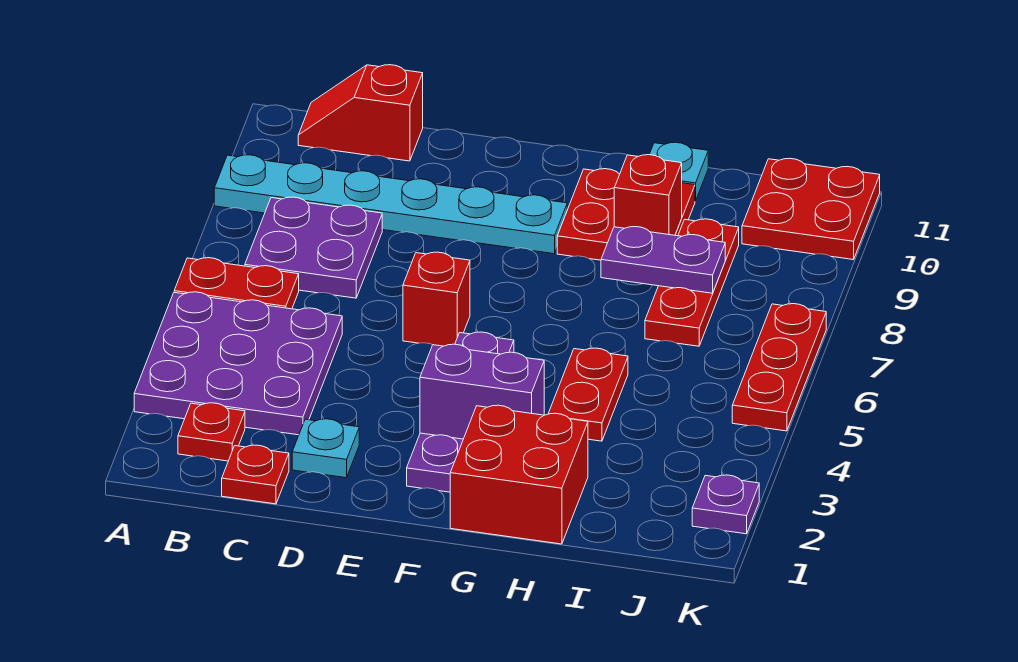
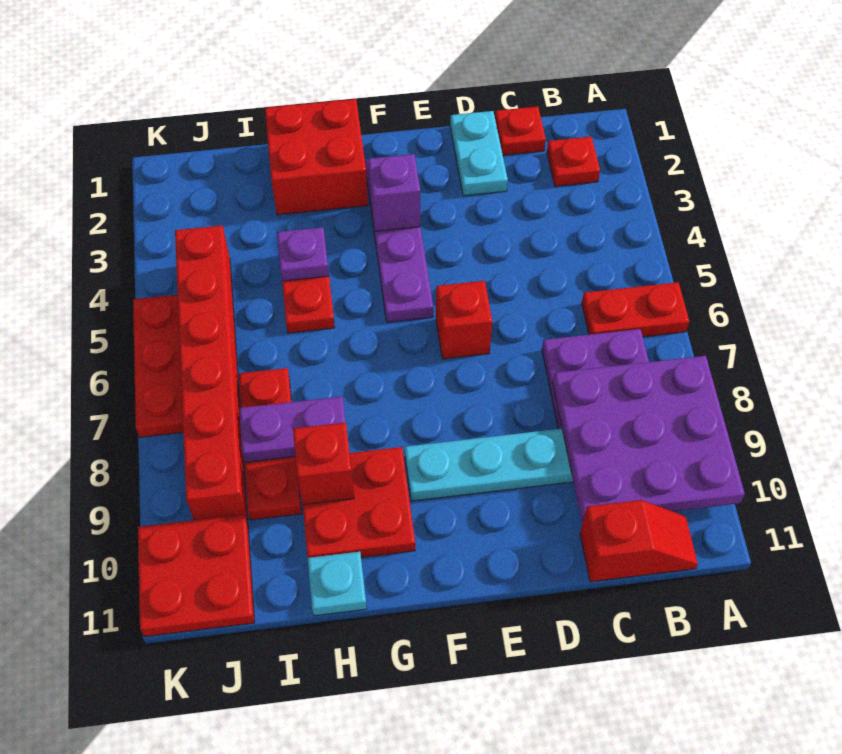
purple 3x3 plate [134,292,342,435] -> purple 3x3 plate moved to [553,356,745,522]
cyan 1x1 plate [292,419,359,478] -> cyan 1x2 plate [450,111,508,196]
purple 1x2 brick [420,344,544,439] -> purple 1x1 brick [368,154,420,231]
none -> red 1x6 brick [175,226,248,520]
purple 1x1 plate [692,475,759,534] -> purple 1x1 plate moved to [277,227,329,281]

